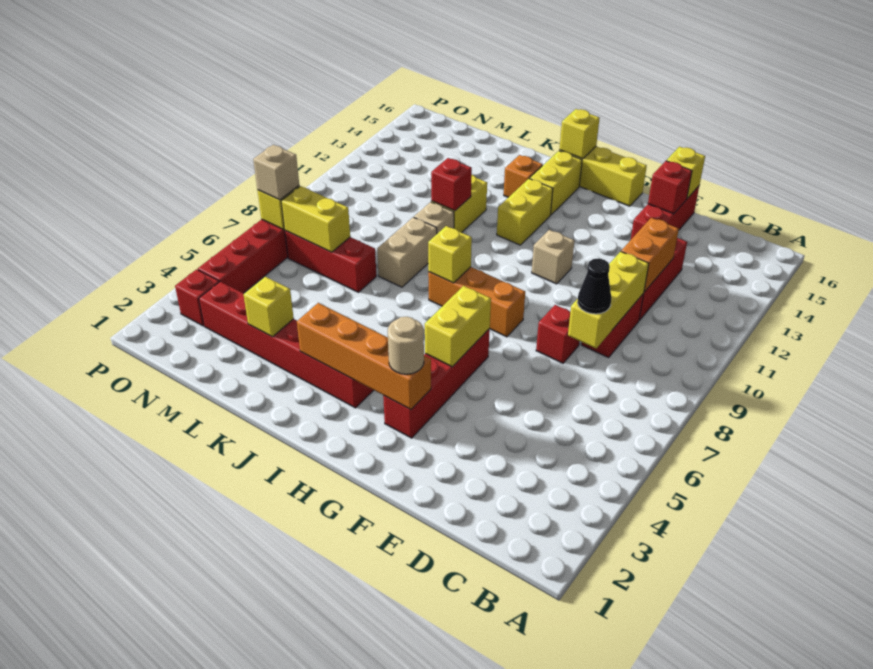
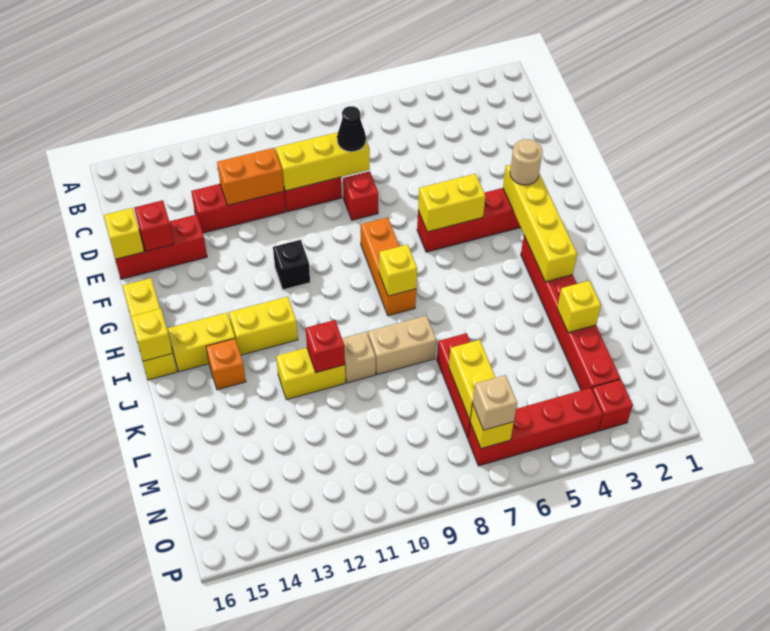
orange 1x4 brick [297,303,431,410] -> yellow 1x4 brick [503,165,577,282]
tan 1x1 brick [532,230,575,284] -> black 1x1 brick [273,240,310,290]

